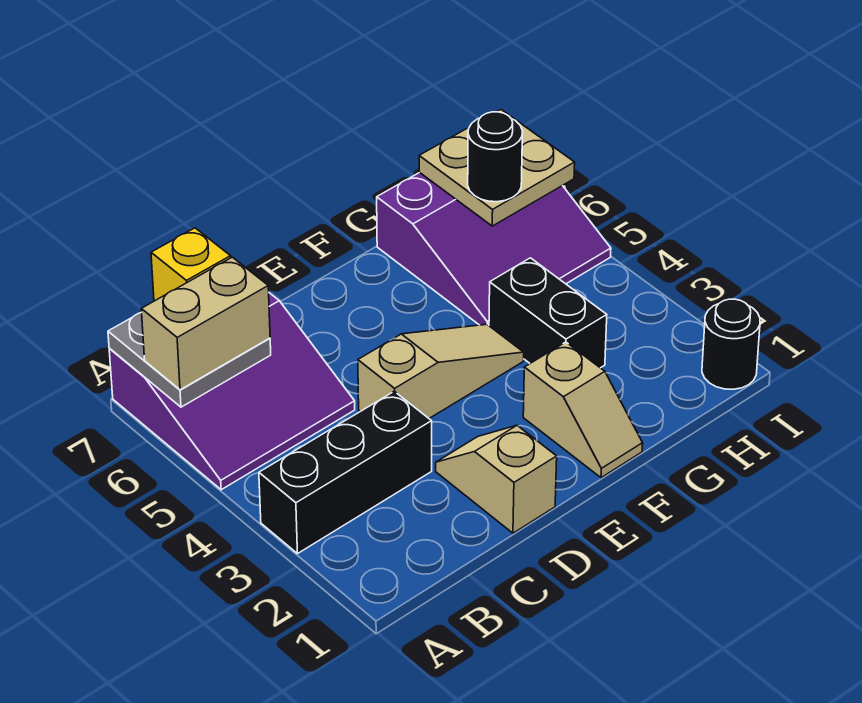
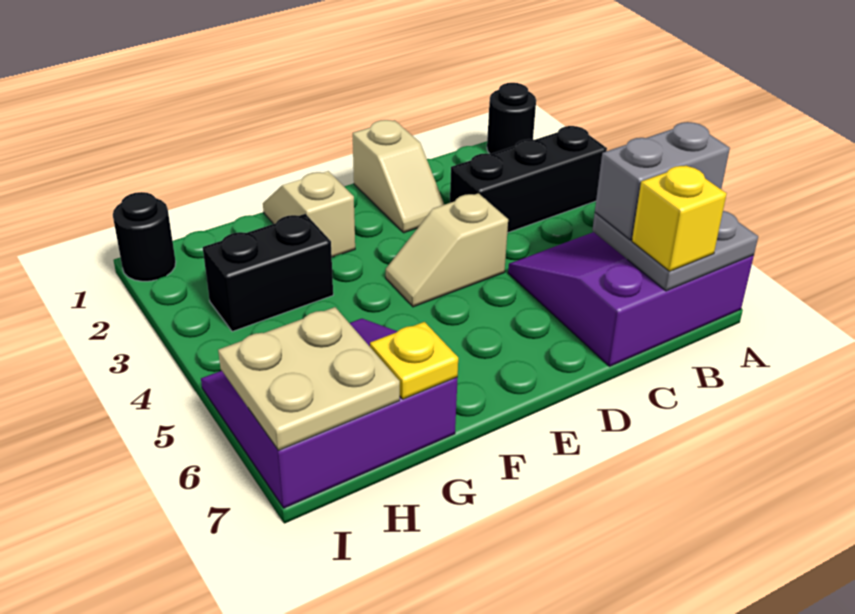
tan 1x2 brick [141,257,270,390] -> grey 1x2 brick [595,122,730,240]
tan 1x3 slope [358,324,524,418] -> tan 1x2 slope [386,193,508,307]
black 1x2 brick [489,258,607,368] -> black 1x2 brick turned to [203,214,333,332]
none -> yellow 1x1 plate [370,322,458,399]
black 1x1 round brick [468,112,522,202] -> black 1x1 round brick moved to [487,83,536,154]

